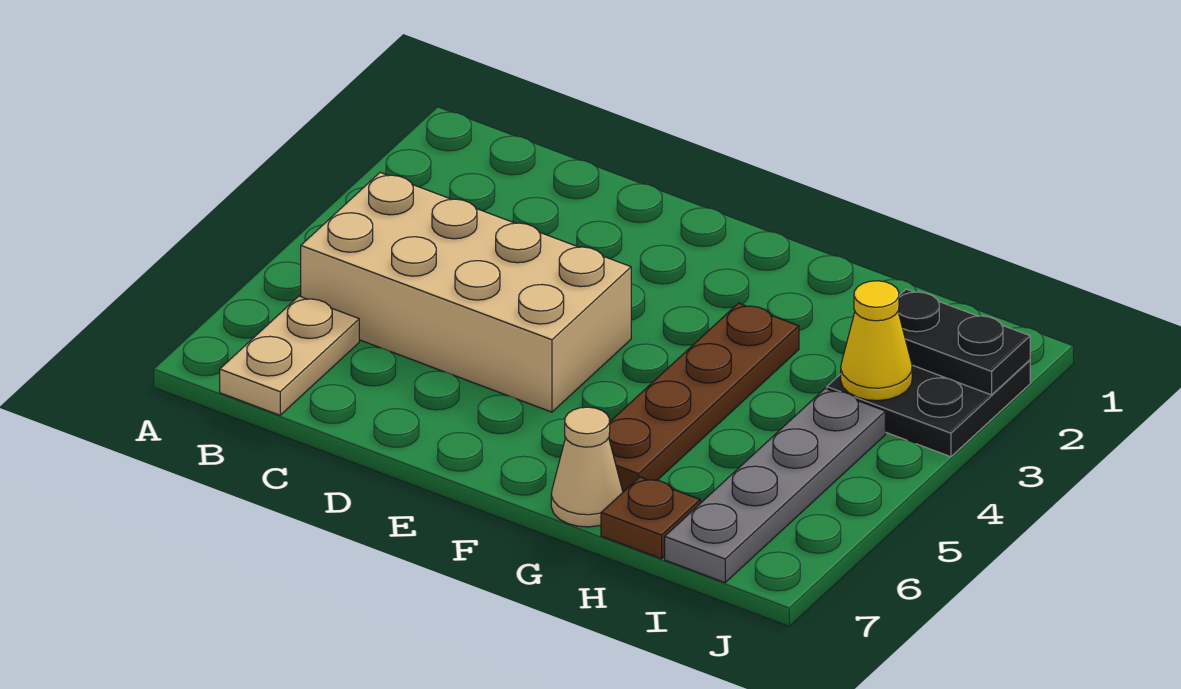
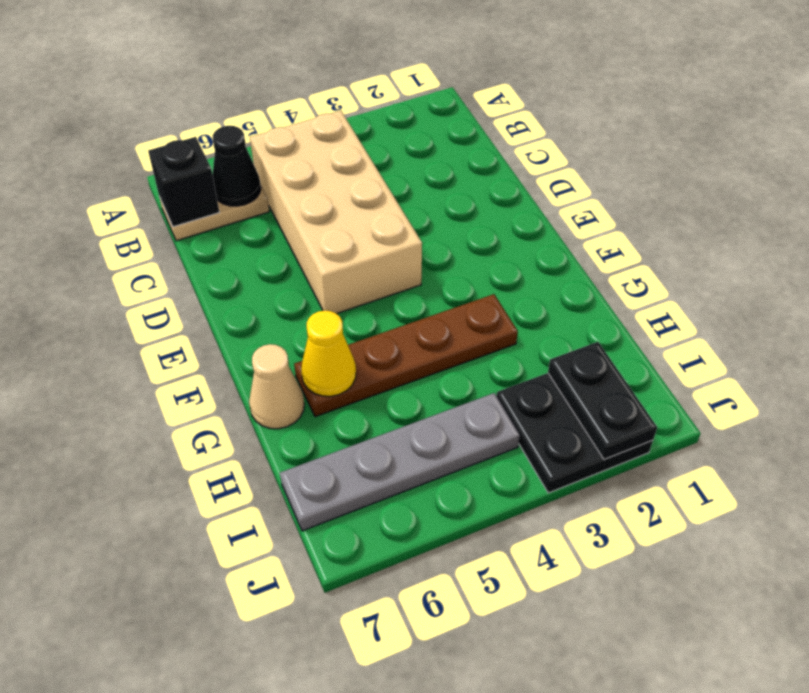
none -> black 1x1 cone [213,126,261,206]
none -> black 1x1 brick [148,137,219,227]
brown 1x1 plate [601,477,700,559] -> none
yellow 1x1 cone [841,281,912,400] -> yellow 1x1 cone moved to [301,311,356,396]

